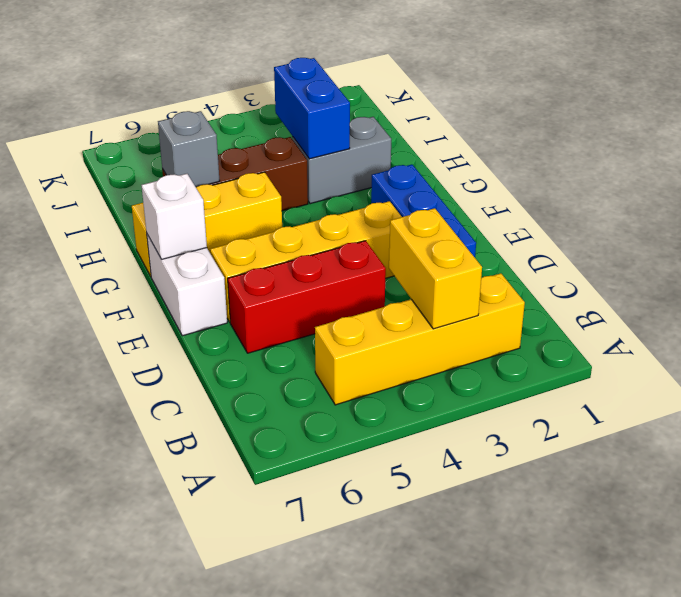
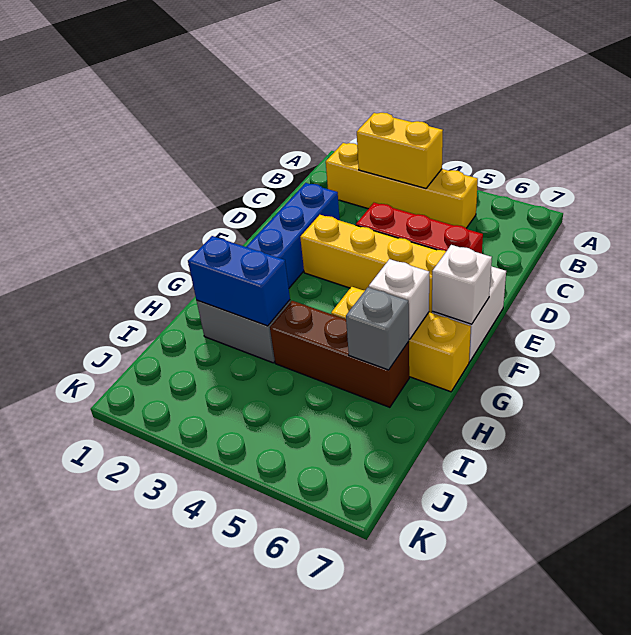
yellow 1x2 brick [389,208,482,329] -> yellow 1x2 brick turned to [357,113,443,189]
none -> white 1x1 brick [369,259,429,339]
blue 1x2 brick [274,58,350,159] -> blue 1x2 brick turned to [188,236,290,326]

